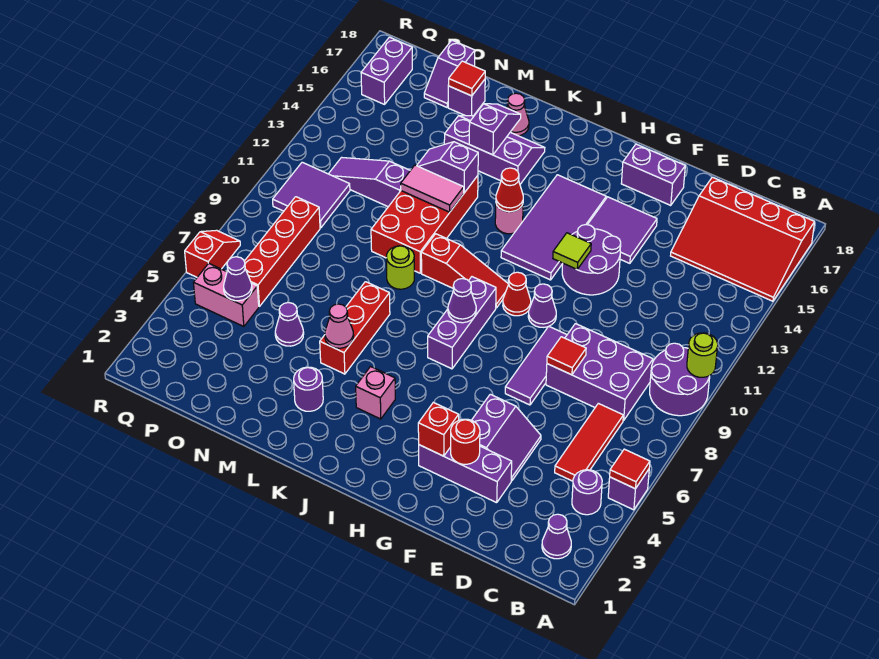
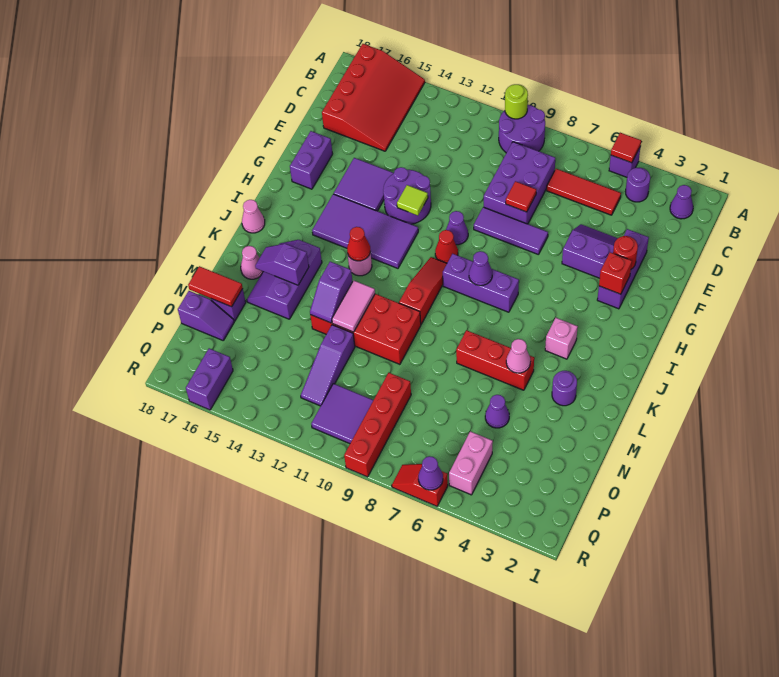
none -> pink 1x1 cone [242,200,265,233]
lime 1x1 round brick [386,246,414,289] -> none
red 1x1 tile [448,61,485,96] -> red 1x2 tile [188,266,243,307]
purple 1x1 cone [224,257,252,301] -> purple 1x1 cone moved to [418,456,443,490]
red 1x4 brick [244,197,320,306] -> red 1x4 brick turned to [344,373,411,477]
purple 1x2 brick [361,37,412,104] -> purple 1x2 brick turned to [186,348,233,410]

